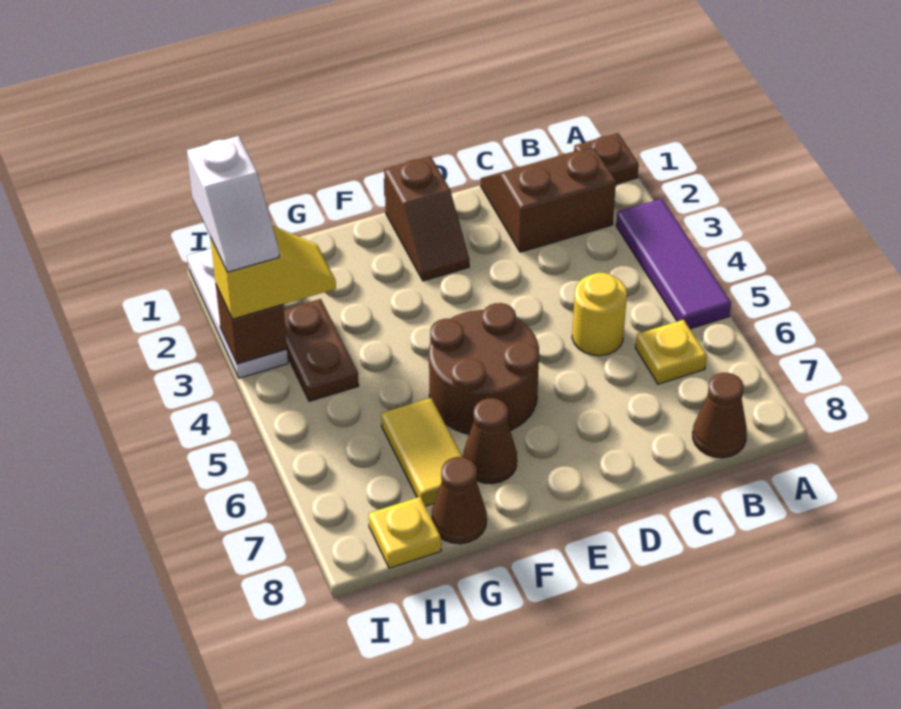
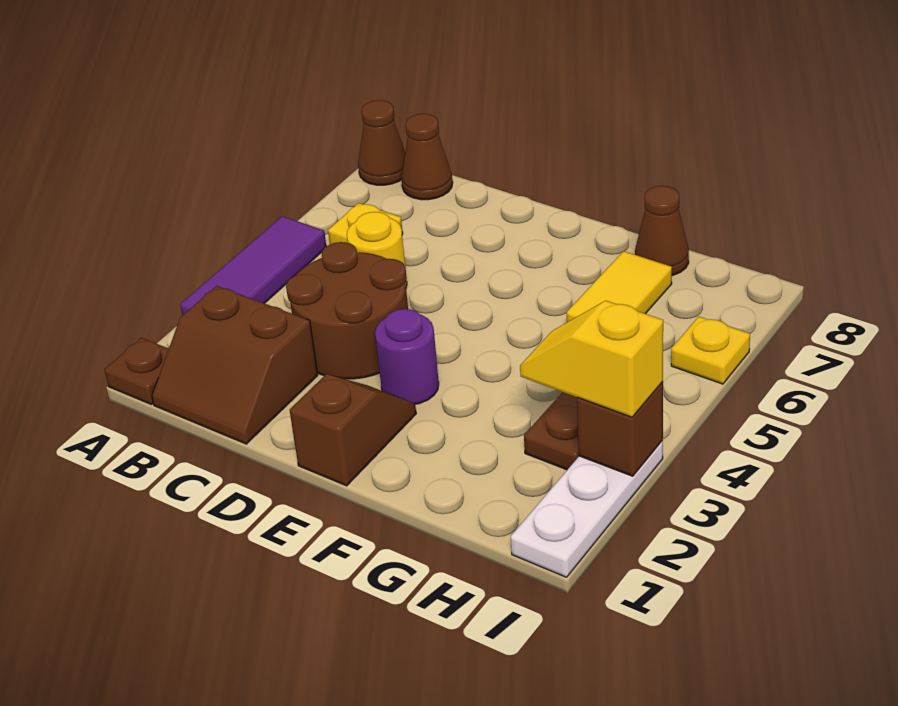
none -> purple 1x1 round brick [375,309,439,404]
brown 2x2 round brick [429,303,539,434] -> brown 2x2 round brick moved to [286,242,408,379]
brown 1x1 cone [463,398,517,484] -> brown 1x1 cone moved to [358,100,405,185]
yellow 1x1 plate [369,497,441,568] -> yellow 1x1 plate moved to [671,317,750,384]
white 1x2 slope [187,136,279,272] -> none

